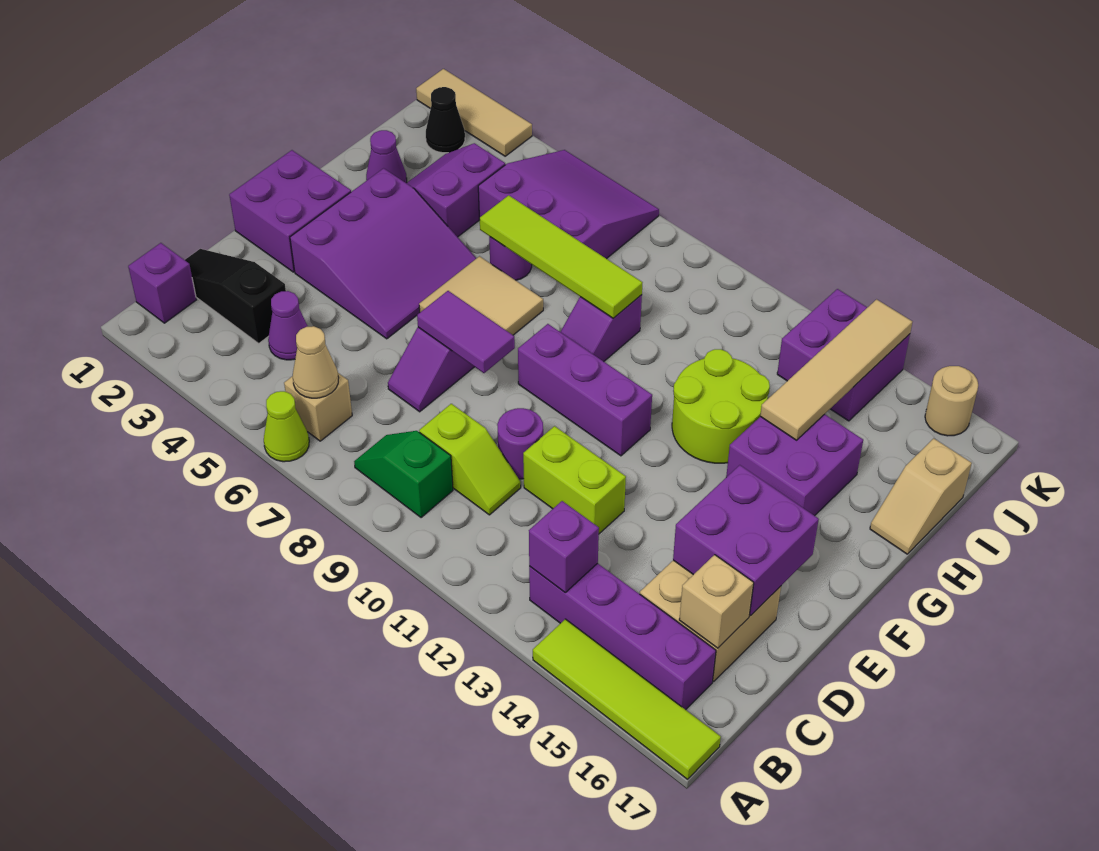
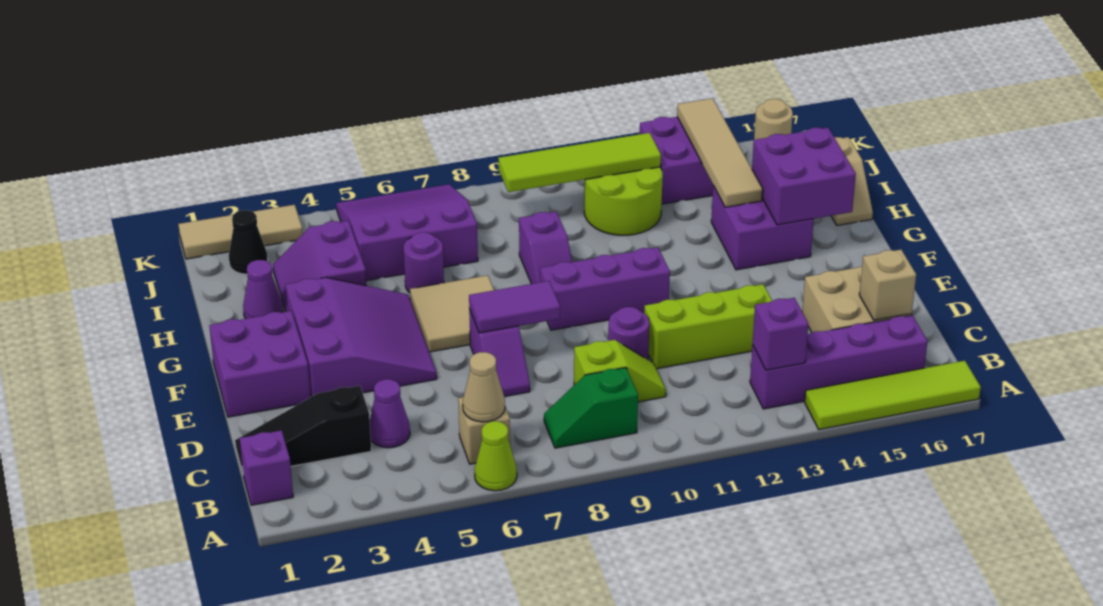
lime 1x2 brick [523,426,626,534] -> lime 1x3 brick [644,284,772,369]
purple 2x2 brick [673,465,819,615] -> purple 2x2 brick moved to [752,128,856,225]
lime 2x2 round brick [672,349,770,463] -> lime 2x2 round brick moved to [584,167,663,235]
lime 1x4 tile [480,195,642,318] -> lime 1x4 tile moved to [498,133,661,192]

